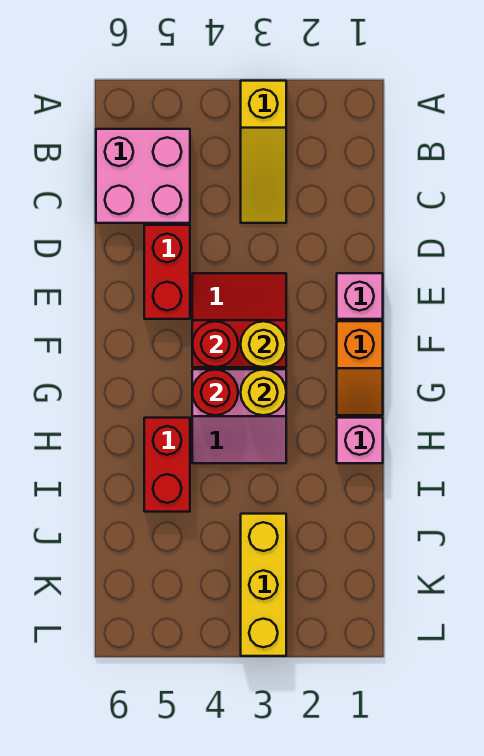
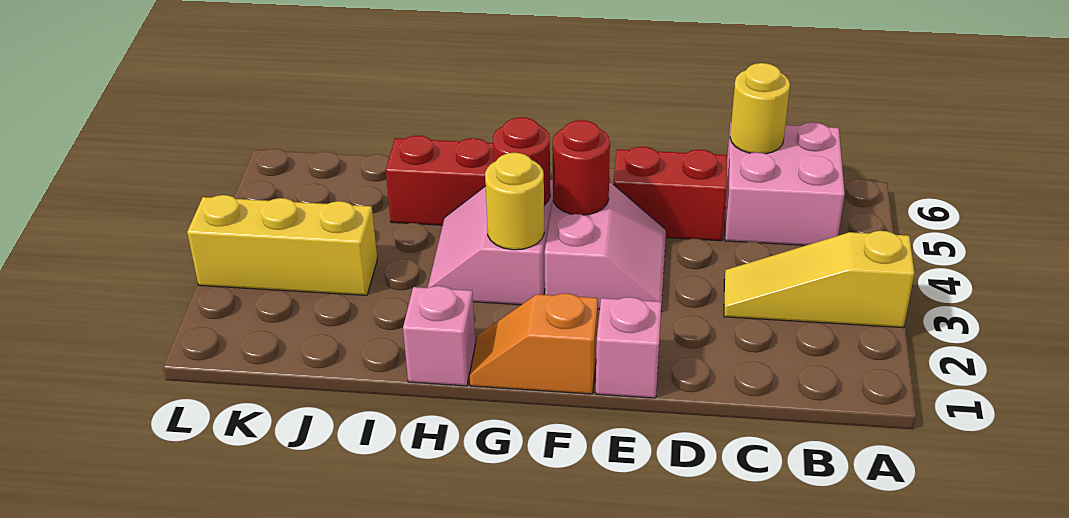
red 2x2 slope [192,273,286,367] -> pink 2x2 slope [544,183,666,309]
yellow 1x1 round brick [241,321,286,367] -> yellow 1x1 round brick moved to [730,63,790,154]

